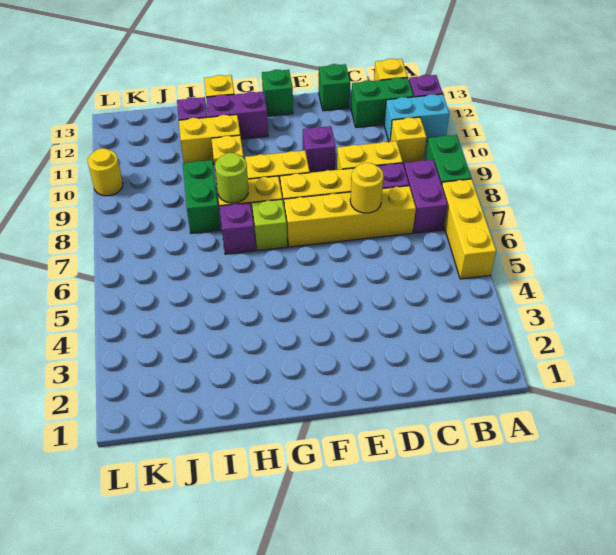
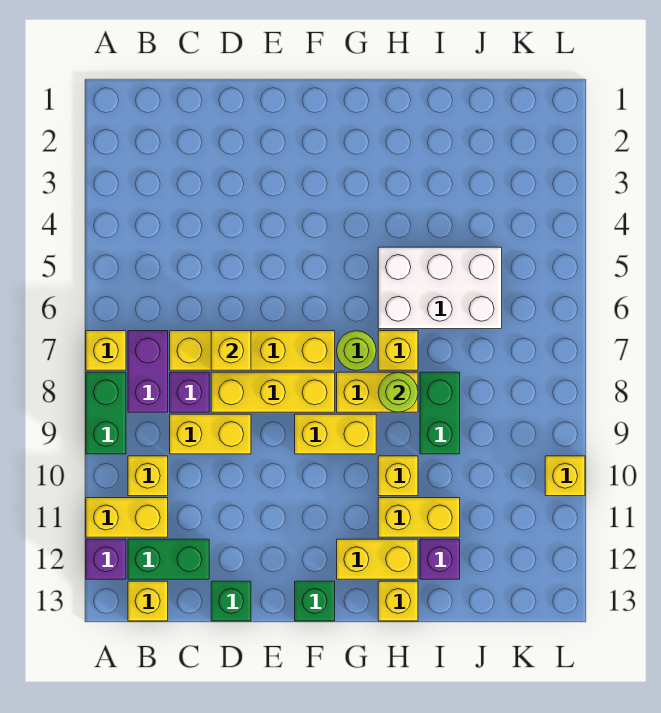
yellow 1x3 brick [442,179,496,279] -> yellow 1x1 brick [86,331,126,370]
cyan 1x2 brick [384,94,449,142] -> yellow 1x2 brick [86,498,168,537]
yellow 1x1 round brick [350,163,383,213] -> yellow 1x1 brick [211,331,251,370]
purple 1x1 brick [303,126,336,173] -> none
lime 1x1 brick [252,199,287,251] -> lime 1x1 round brick [337,331,376,370]
purple 1x2 brick [206,92,268,139] -> yellow 1x2 brick [337,539,418,579]
none -> white 2x3 brick [378,247,502,329]
purple 1x1 brick [219,203,255,254] -> yellow 1x1 brick [378,331,418,370]
yellow 1x1 round brick [88,148,123,196] -> yellow 1x1 brick [545,456,585,496]

